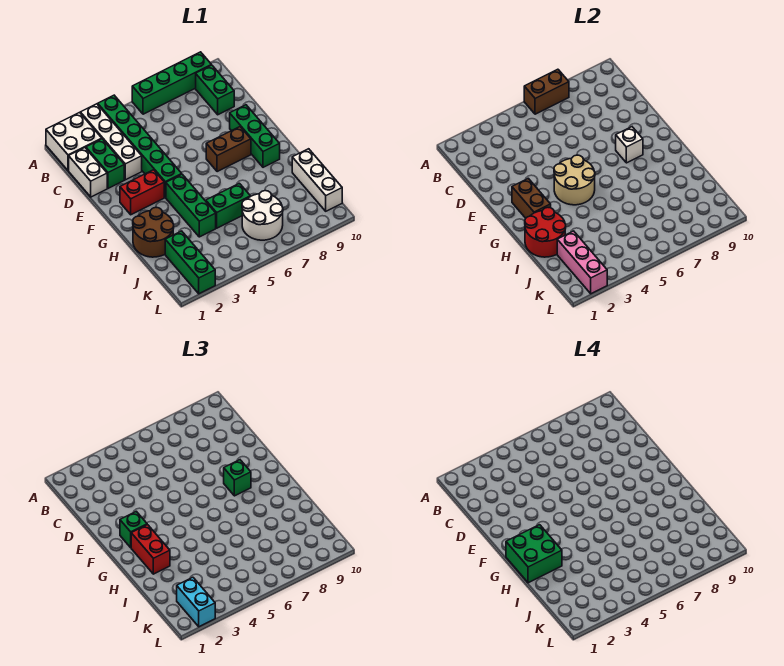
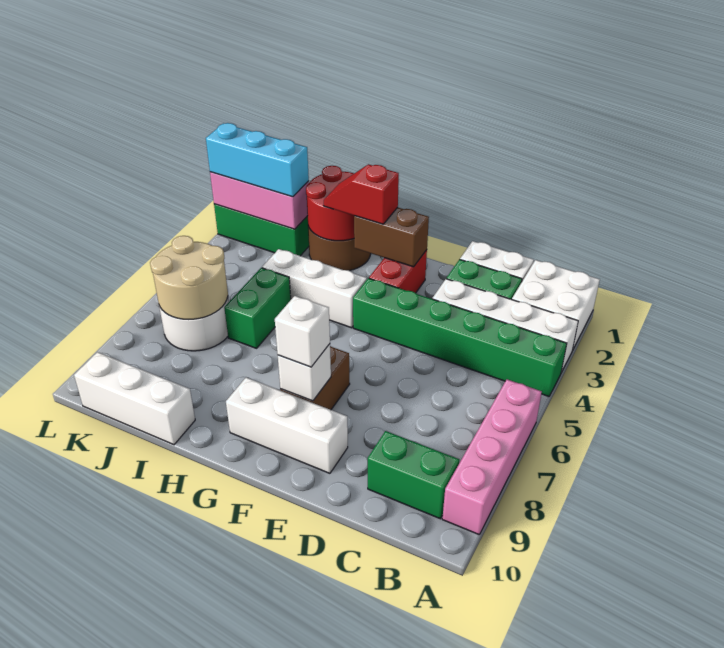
green 1x4 brick [132,52,211,114] -> pink 1x4 brick [442,379,542,534]
brown 1x2 brick [524,69,569,114] -> none
green 1x3 brick [230,105,280,167] -> white 1x3 brick [226,377,348,473]
green 1x1 brick [120,511,147,548] -> none
tan 2x2 round brick [554,155,595,205] -> tan 2x2 round brick moved to [150,236,228,320]
green 1x1 brick [224,460,251,496] -> white 1x1 brick [275,296,330,367]
green 2x2 brick [506,525,562,583] -> none
red 1x2 brick [131,525,170,574] -> red 1x2 slope [324,164,399,224]
green 1x3 brick [166,174,216,237] -> white 1x3 brick [262,249,367,328]
cyan 1x2 brick [177,577,215,627] -> cyan 1x3 brick [206,123,309,197]

